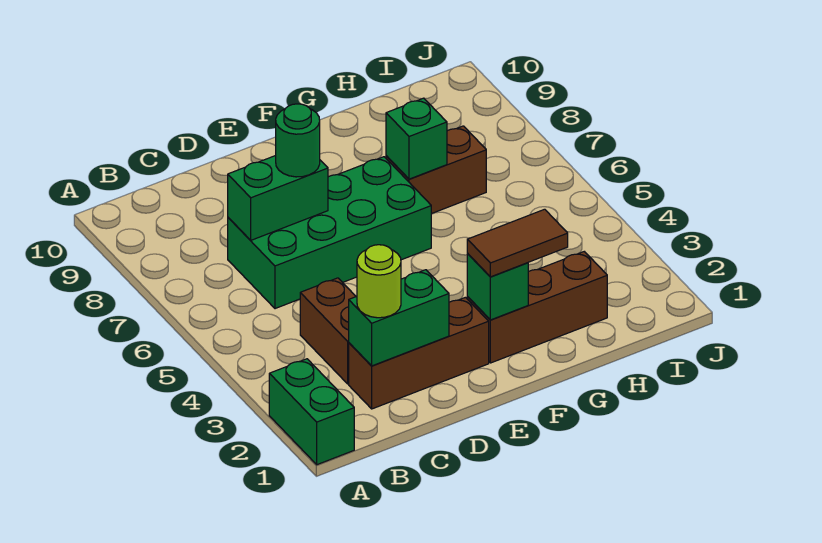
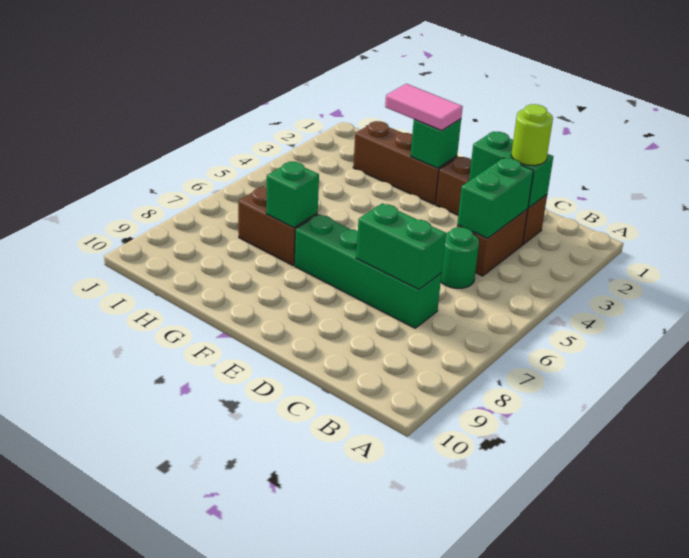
green 1x2 brick [269,359,354,465] -> green 1x2 brick moved to [457,158,534,239]
green 2x4 brick [228,157,431,309] -> green 1x4 brick [295,214,442,328]
green 1x1 round brick [276,104,320,177] -> green 1x1 round brick moved to [441,227,479,288]
brown 1x2 tile [467,209,568,277] -> pink 1x2 tile [385,84,463,130]

